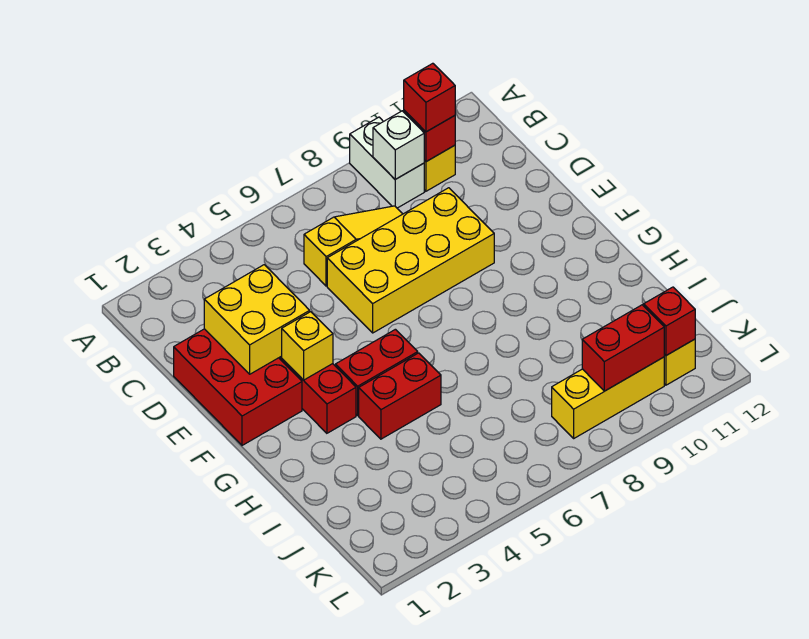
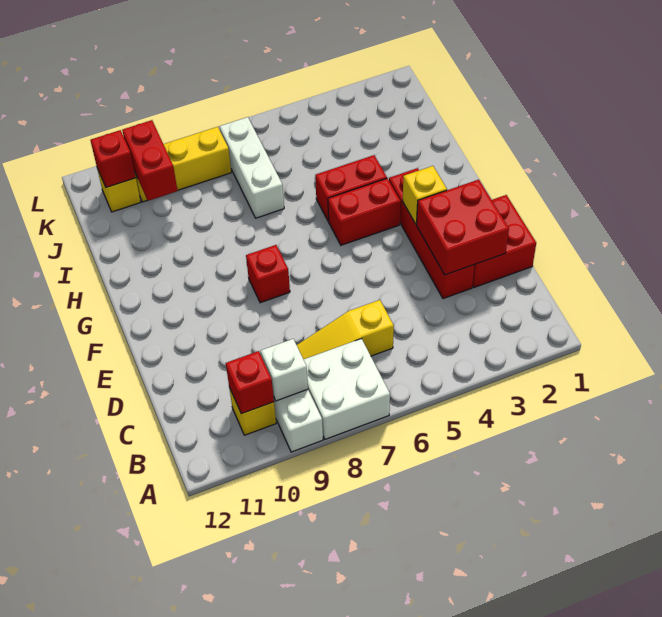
none -> white 2x2 brick [304,339,390,439]
red 1x1 brick [404,63,455,132] -> red 1x1 brick moved to [246,245,290,303]
red 2x3 brick [174,329,302,445] -> red 2x2 brick [472,195,536,287]
yellow 2x2 brick [204,265,310,374] -> red 2x2 brick [417,180,509,275]
yellow 2x4 brick [327,188,494,333] -> none
none -> white 1x3 brick [219,117,284,218]
red 1x2 brick [582,305,664,391] -> red 1x2 brick turned to [122,120,178,201]

